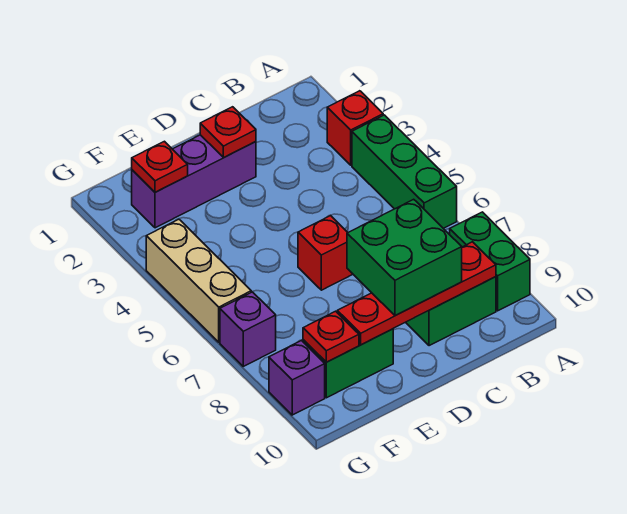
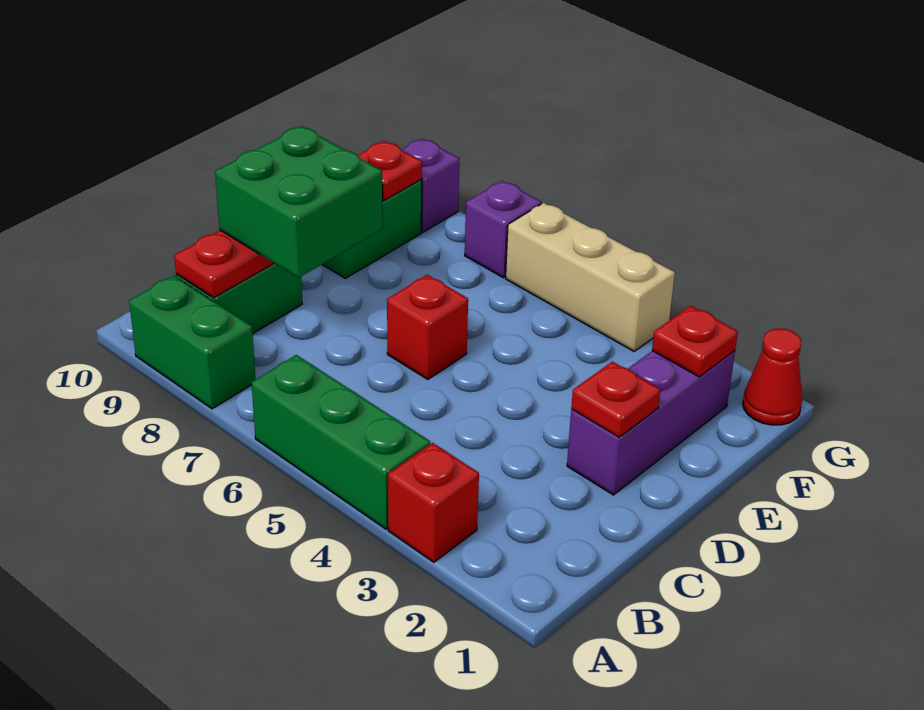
none -> red 1x1 cone [743,328,802,425]

